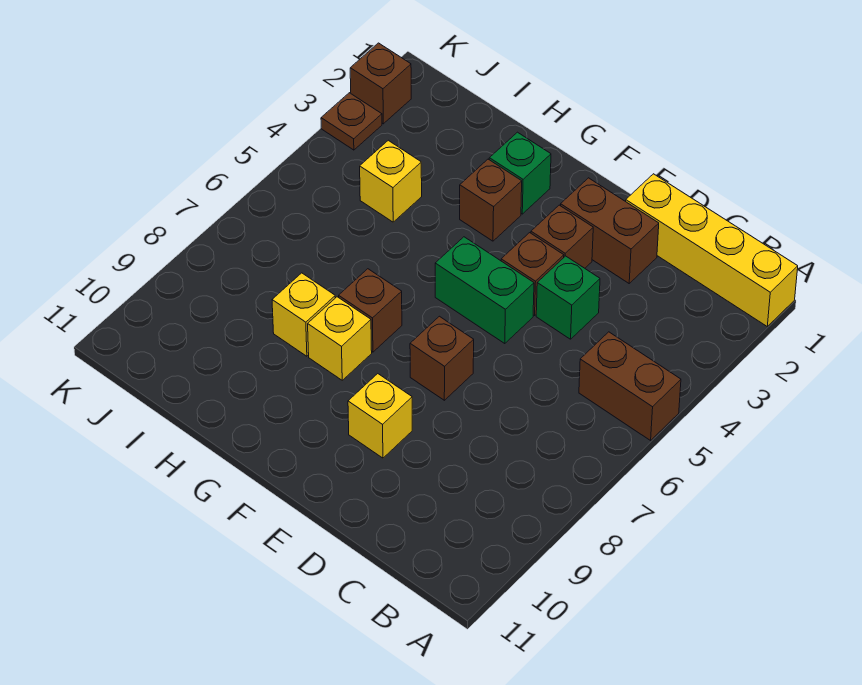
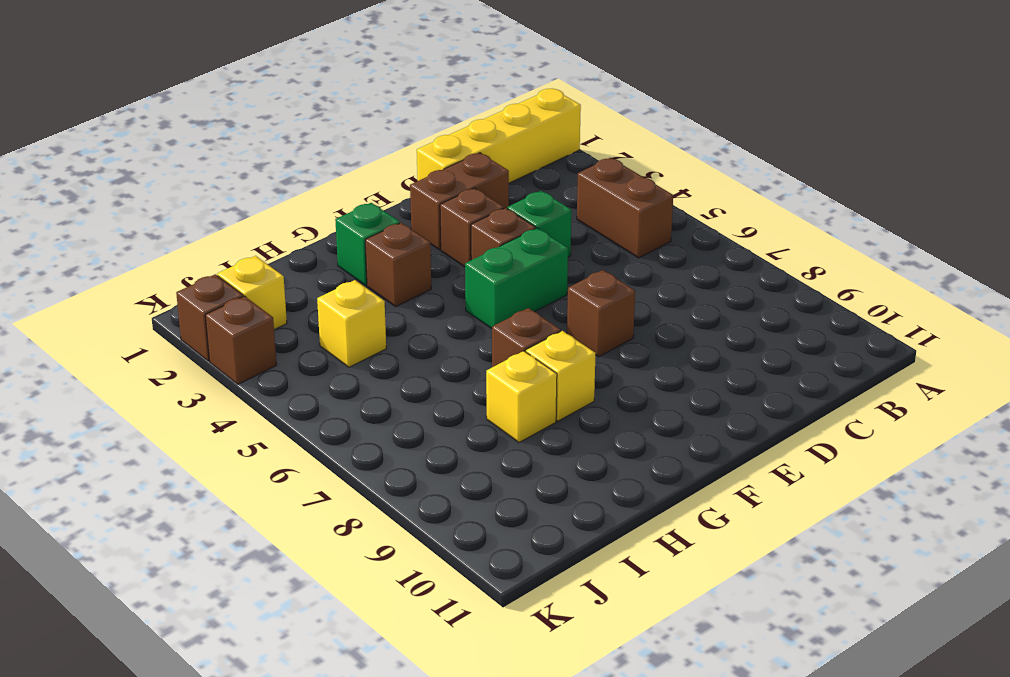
brown 1x2 brick [579,332,681,440] -> brown 1x2 brick turned to [577,158,673,258]
yellow 1x1 brick [348,374,412,458] -> yellow 1x1 brick moved to [217,256,287,330]
brown 1x1 plate [321,93,382,150] -> brown 1x1 brick [205,296,277,384]

